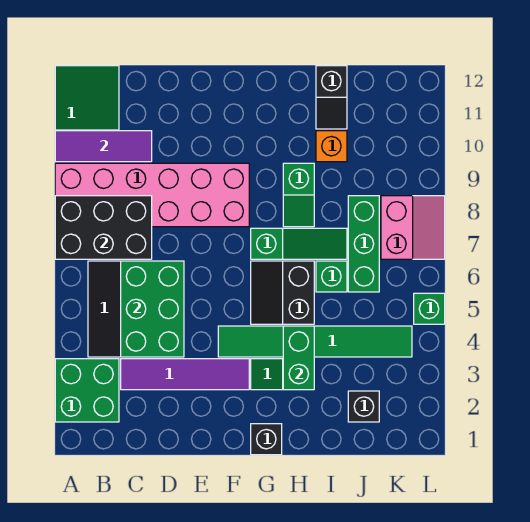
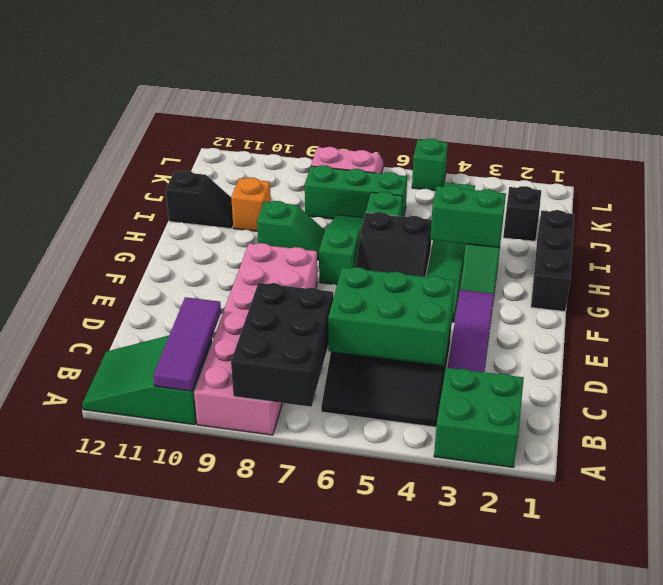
black 1x1 brick [251,424,282,455] -> black 1x3 brick [531,210,574,311]

